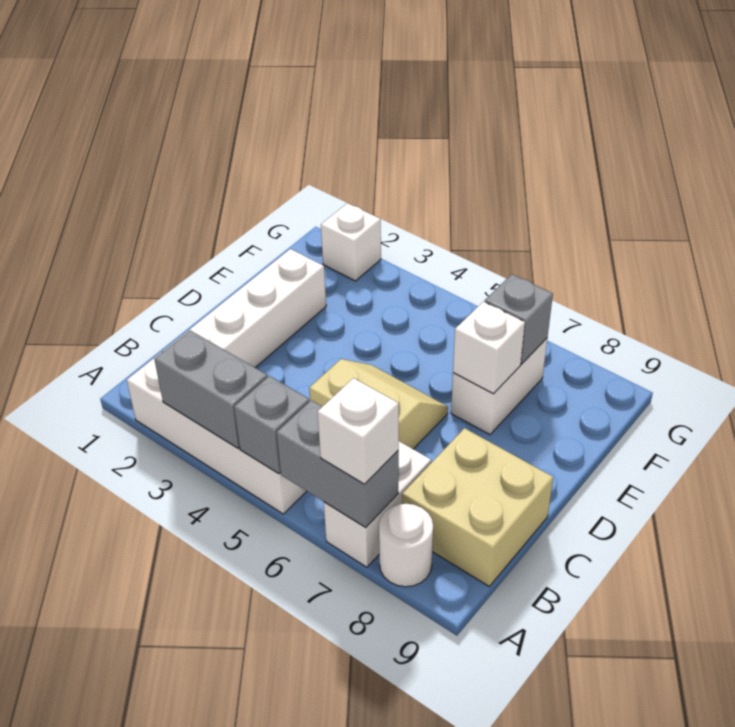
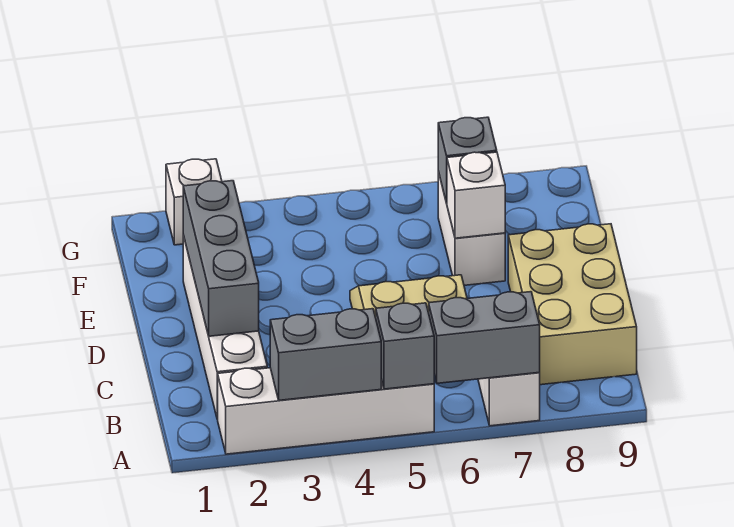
white 1x1 brick [318,378,399,484] -> none
white 1x1 round brick [379,504,433,587] -> none
tan 2x2 brick [402,428,553,586] -> tan 2x3 brick [508,224,637,385]
none -> grey 1x3 brick [183,181,259,336]

